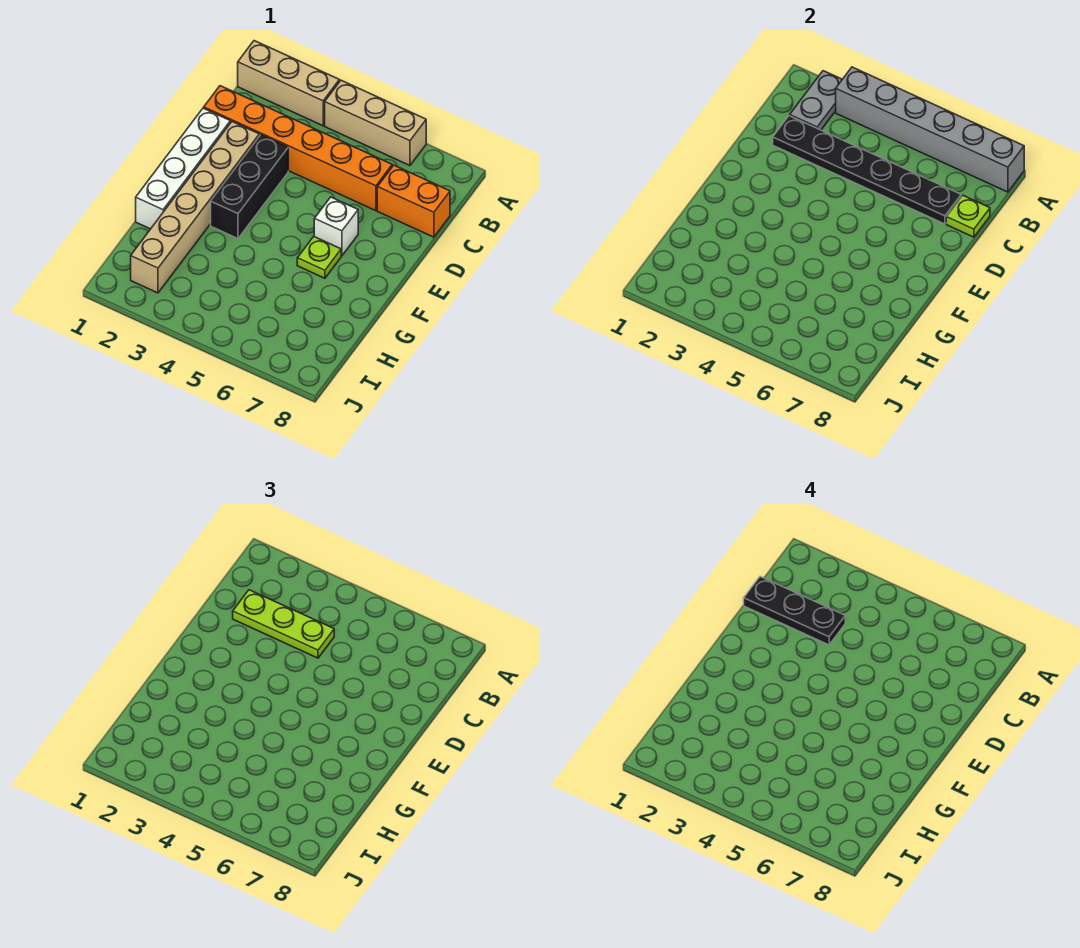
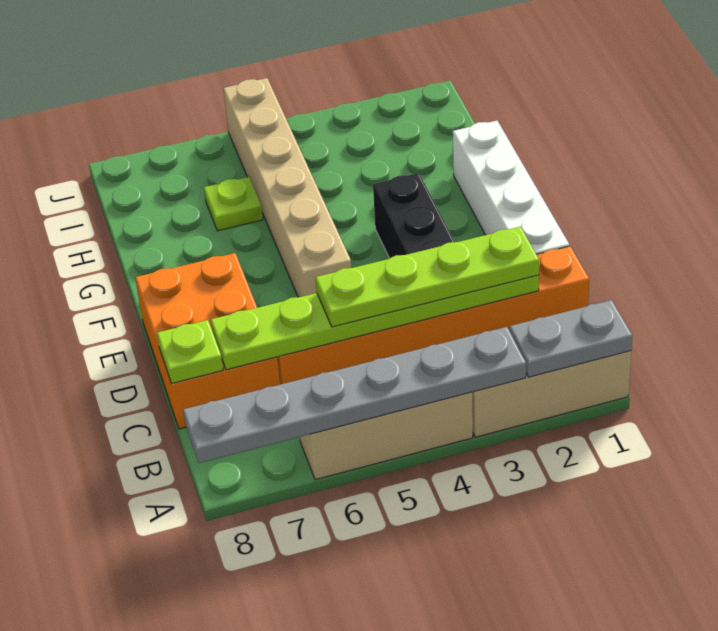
grey 1x2 plate [790,71,842,130] -> grey 1x2 plate turned to [510,300,632,377]
grey 1x6 brick [836,67,1024,192] -> grey 1x6 plate [183,327,526,463]
black 1x3 plate [744,577,845,645] -> none
black 1x6 plate [773,116,961,224] -> lime 1x6 plate [211,275,539,370]
lime 1x3 plate [233,590,334,658] -> lime 1x4 plate [315,227,539,327]
orange 1x2 brick [377,165,450,237] -> orange 2x3 brick [135,253,280,429]
tan 1x6 brick [131,122,259,293] -> tan 1x6 brick moved to [223,78,351,297]
white 1x1 brick [314,197,358,256] -> none
lime 1x1 plate [297,237,341,278] -> lime 1x1 plate moved to [204,177,263,231]

